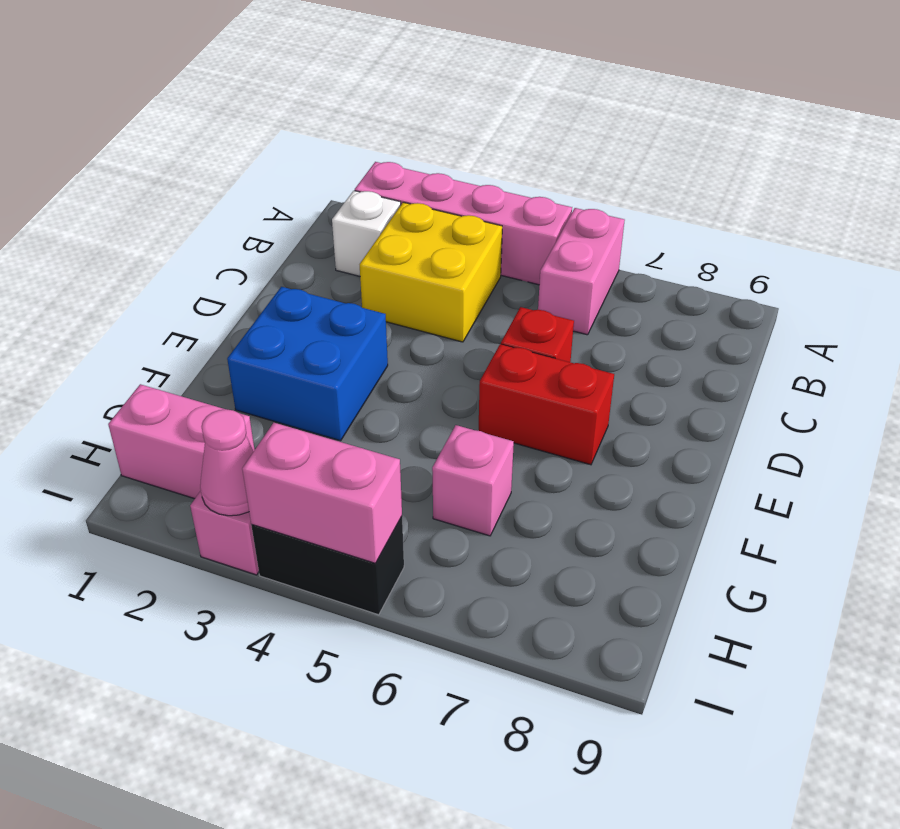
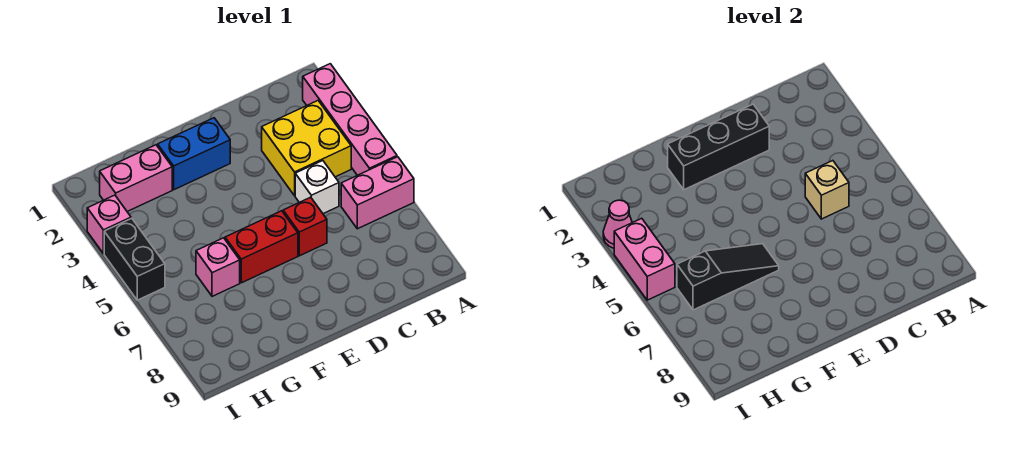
white 1x1 brick [332,191,401,276] -> white 1x1 brick moved to [295,161,339,214]
none -> tan 1x1 brick [805,161,849,219]
none -> black 1x3 brick [668,104,769,190]
blue 2x2 brick [227,287,388,441] -> blue 1x2 brick [158,118,230,190]
red 1x2 brick [479,344,614,465] -> red 1x2 brick turned to [225,211,298,283]
none -> black 1x3 slope [677,244,779,310]
pink 1x2 brick [108,384,255,499] -> pink 1x2 brick turned to [100,145,172,212]

